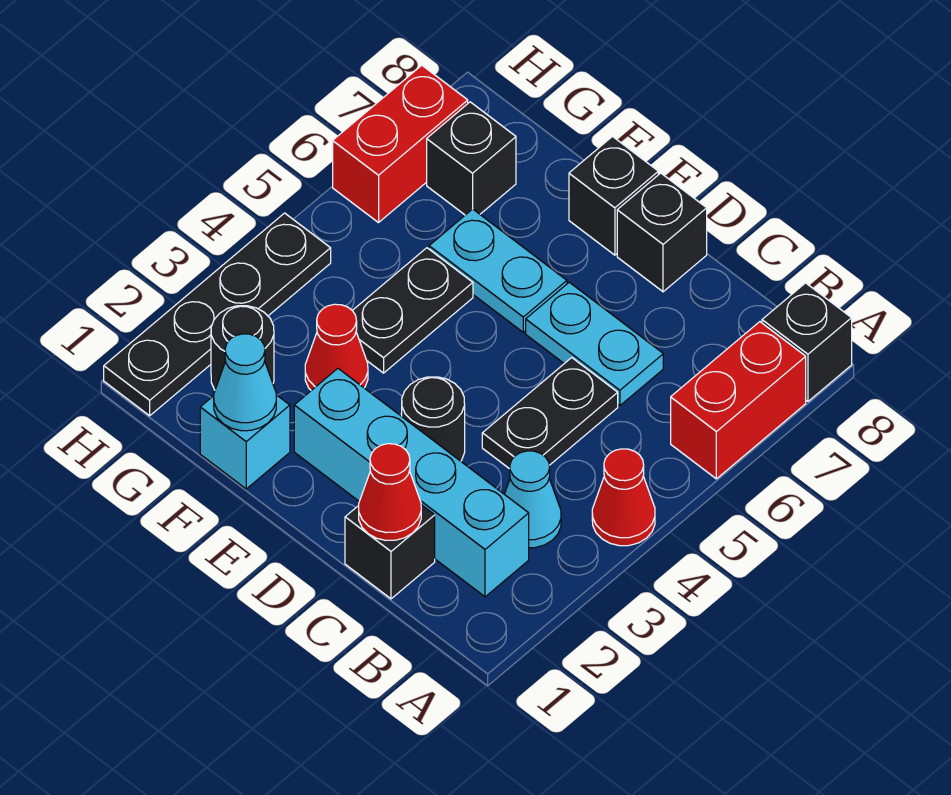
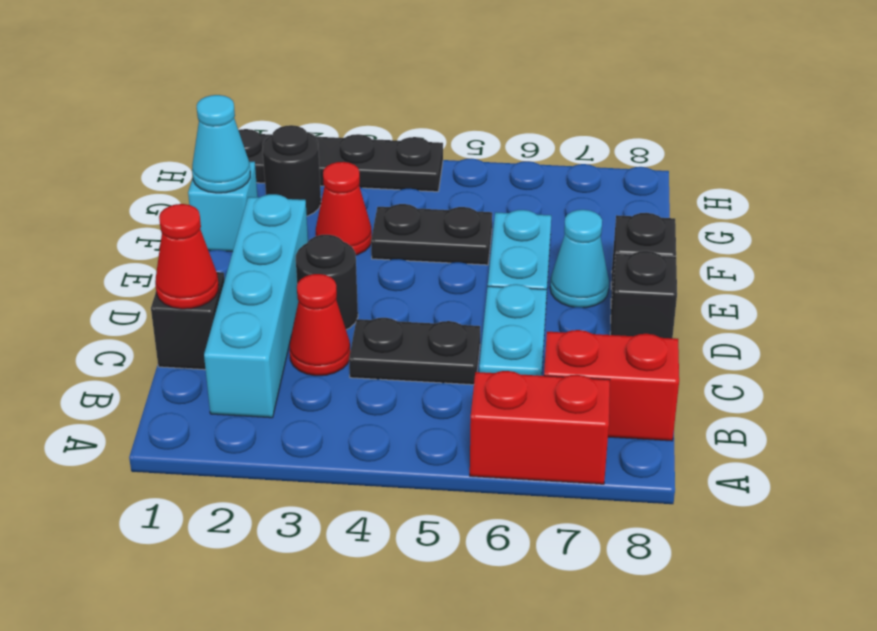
red 1x1 cone [592,449,655,546] -> red 1x1 cone moved to [290,274,350,376]
black 1x1 brick [762,283,852,401] -> none
cyan 1x1 cone [504,451,561,548] -> cyan 1x1 cone moved to [550,210,609,308]
black 1x1 brick [427,102,516,215] -> none
red 1x2 brick [333,65,468,223] -> red 1x2 brick moved to [544,330,679,441]

